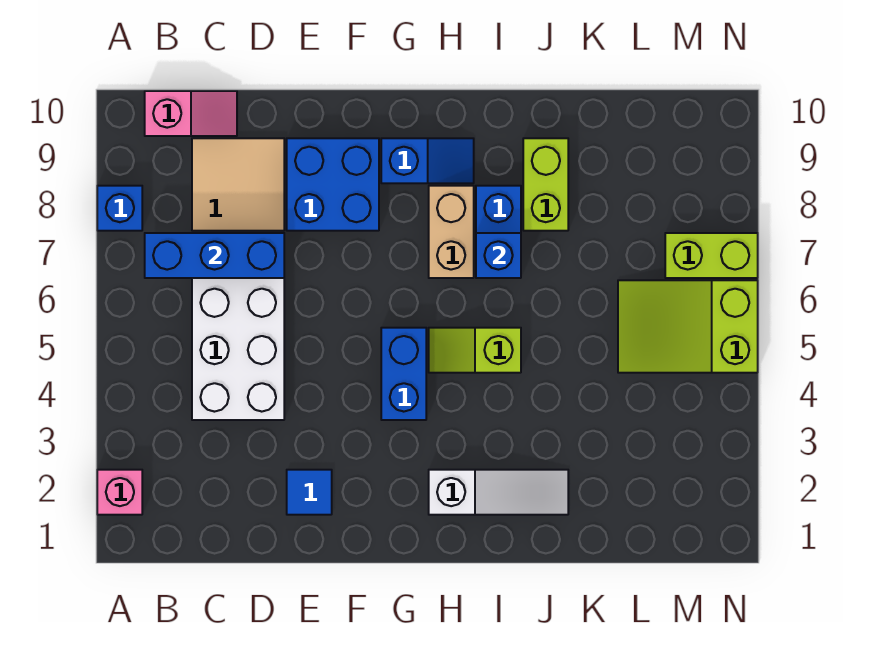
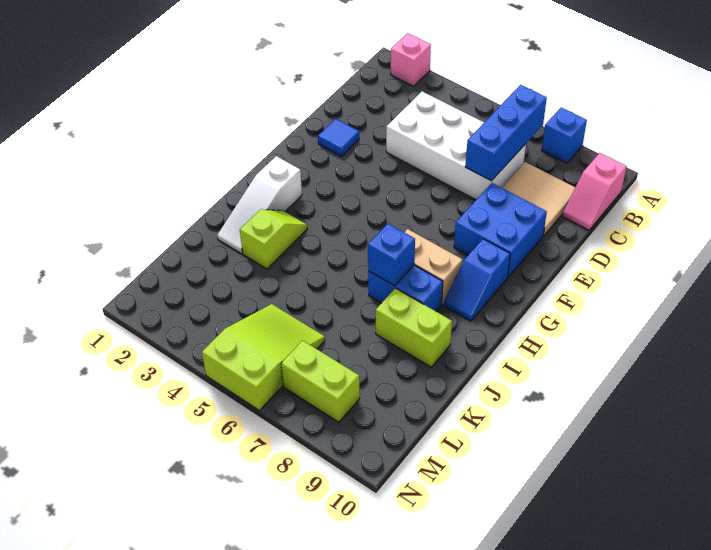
blue 1x2 brick [381,328,426,420] -> none
lime 1x2 slope [429,328,521,373] -> lime 1x2 slope moved to [240,209,307,269]
lime 1x2 brick [665,233,758,278] -> lime 1x2 brick turned to [281,341,360,422]

